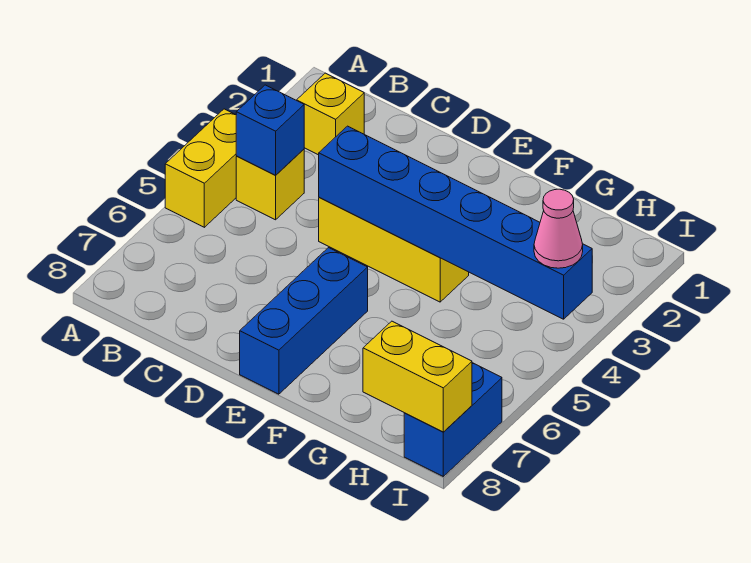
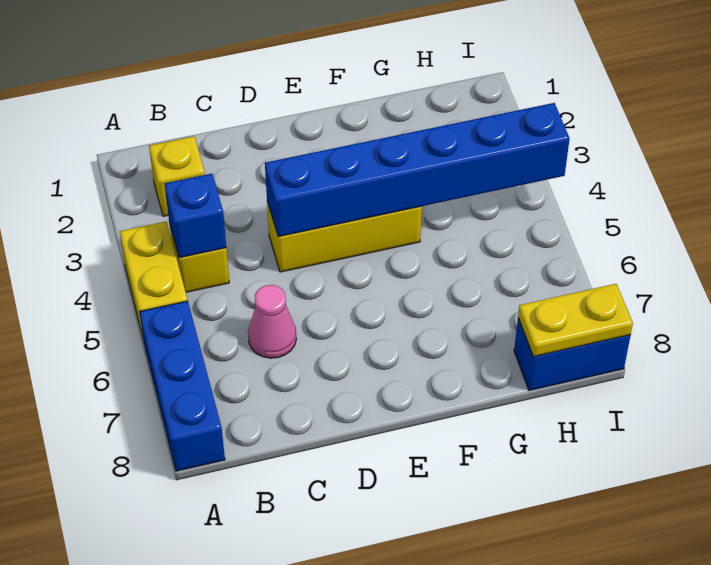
blue 1x3 brick [240,248,368,394] -> blue 1x3 brick moved to [140,301,225,471]
yellow 1x2 brick [363,321,472,432] -> yellow 1x2 plate [518,284,633,357]
pink 1x1 cone [534,189,583,268] -> pink 1x1 cone moved to [248,285,296,358]
blue 1x2 brick [404,363,502,476] -> blue 1x2 brick turned to [514,318,631,390]

